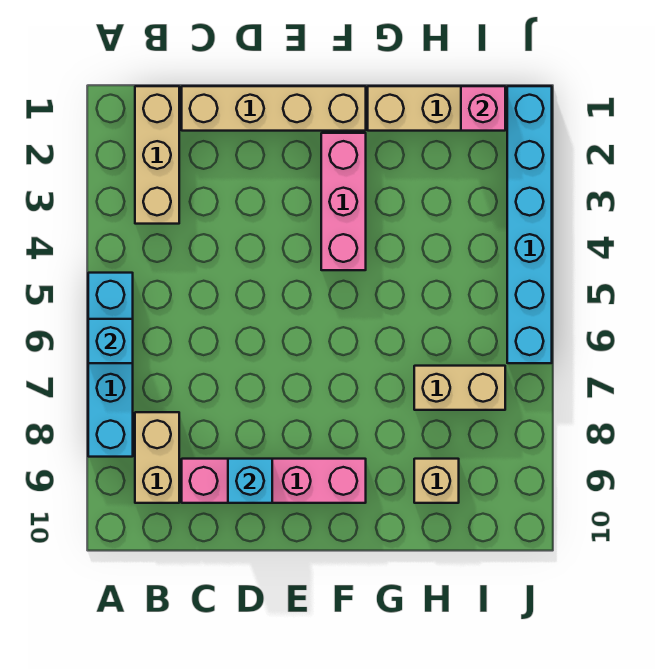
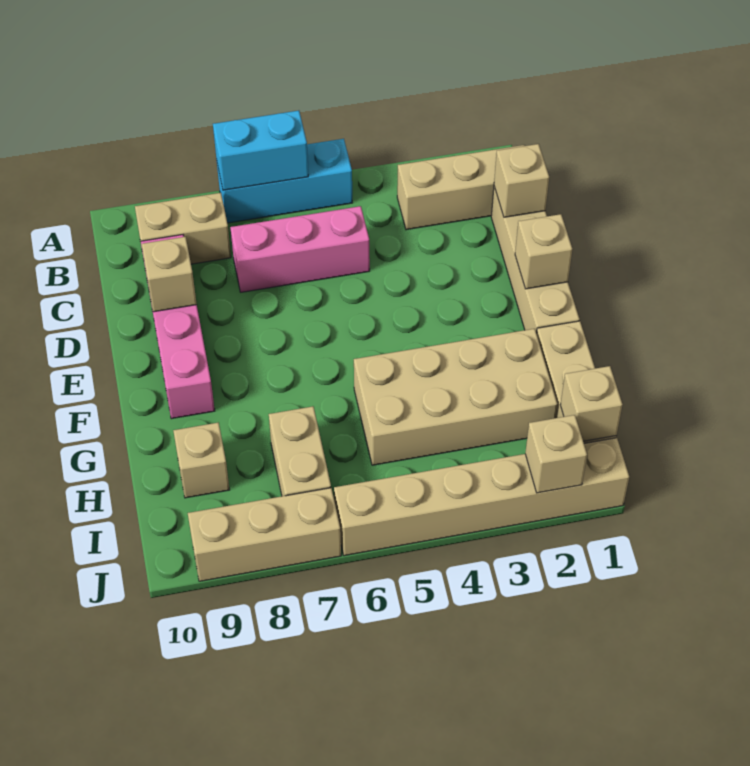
cyan 1x4 brick [88,273,133,457] -> cyan 1x3 brick [217,139,352,223]
cyan 1x1 brick [88,319,133,363] -> cyan 1x2 brick [213,111,308,190]
none -> tan 1x1 brick [494,144,549,217]
cyan 1x1 brick [228,459,272,503] -> tan 1x1 brick [141,237,197,312]
none -> tan 1x1 brick [515,214,572,289]
pink 1x3 brick [321,133,366,270] -> pink 1x3 brick moved to [230,206,370,292]
none -> tan 2x4 brick [354,329,557,465]
pink 1x1 brick [461,86,505,131] -> tan 1x1 brick [560,366,623,442]
cyan 1x6 brick [507,86,552,363] -> tan 1x6 brick [334,438,629,556]
none -> tan 1x1 brick [525,415,587,493]
none -> tan 1x3 brick [188,488,341,581]

